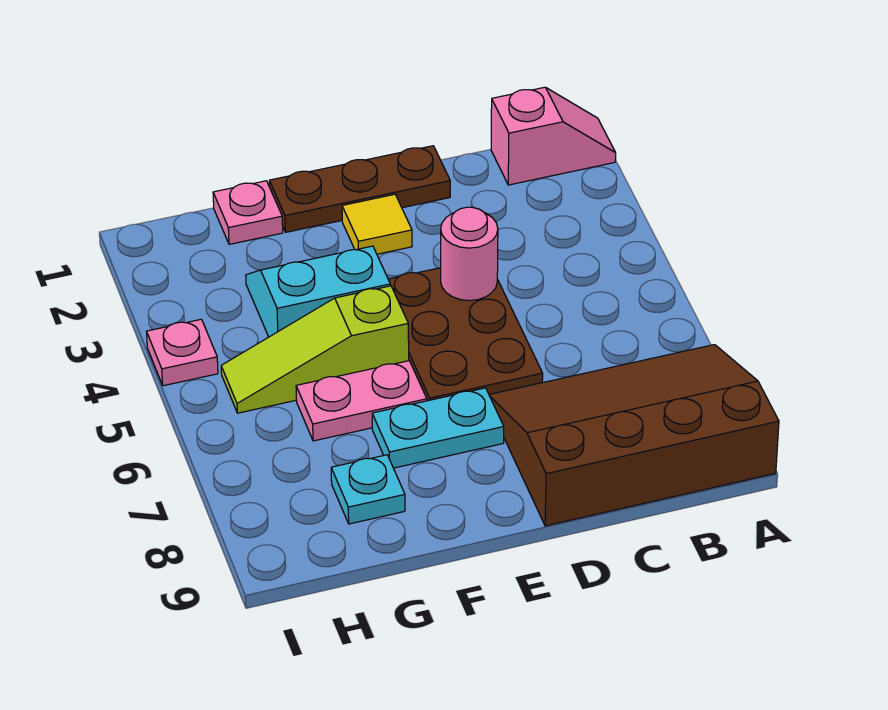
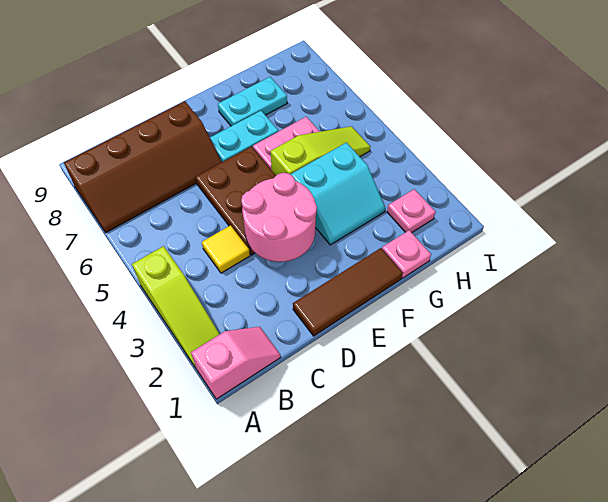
pink 1x2 slope [491,87,616,185] -> pink 1x2 slope turned to [191,327,281,399]
none -> lime 1x3 slope [132,246,220,368]
brown 3x4 slope [489,345,779,526] -> brown 2x4 slope [64,101,222,233]
brown 1x3 plate [269,146,450,232] -> brown 1x3 tile [293,248,403,336]
pink 1x1 round brick [441,207,498,301] -> pink 2x2 round brick [241,173,317,262]
yellow 1x1 tile [342,194,412,254] -> yellow 1x1 tile moved to [202,225,250,273]
cyan 1x1 plate [331,455,405,524] -> cyan 1x2 plate [218,77,287,126]
pink 1x1 plate [146,319,218,386] -> pink 1x1 plate moved to [387,189,436,232]

